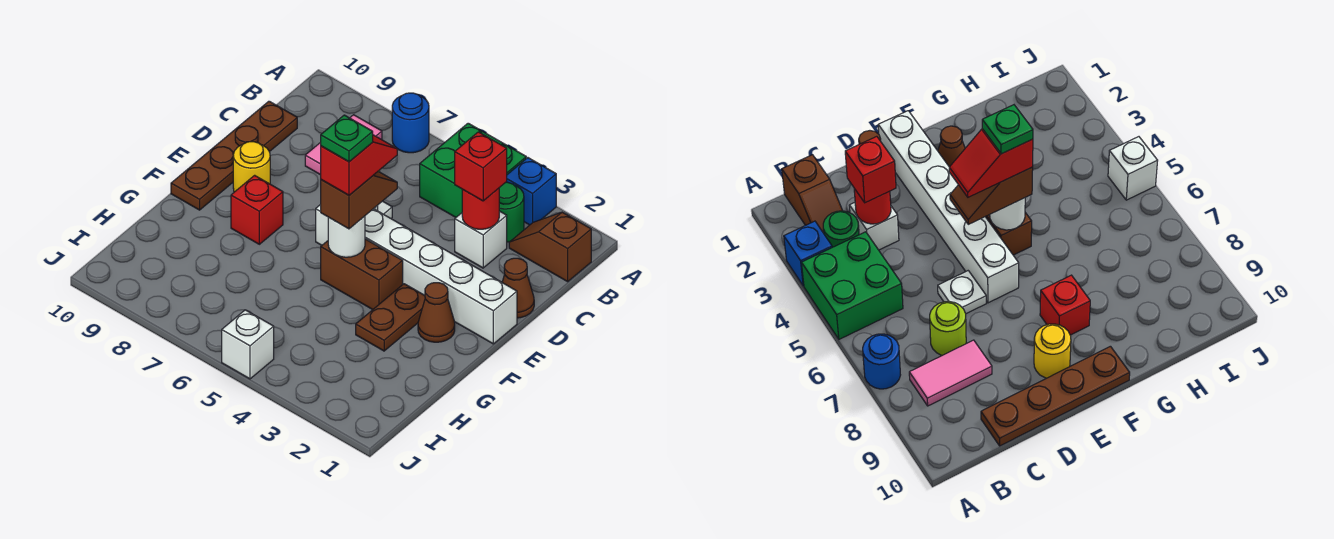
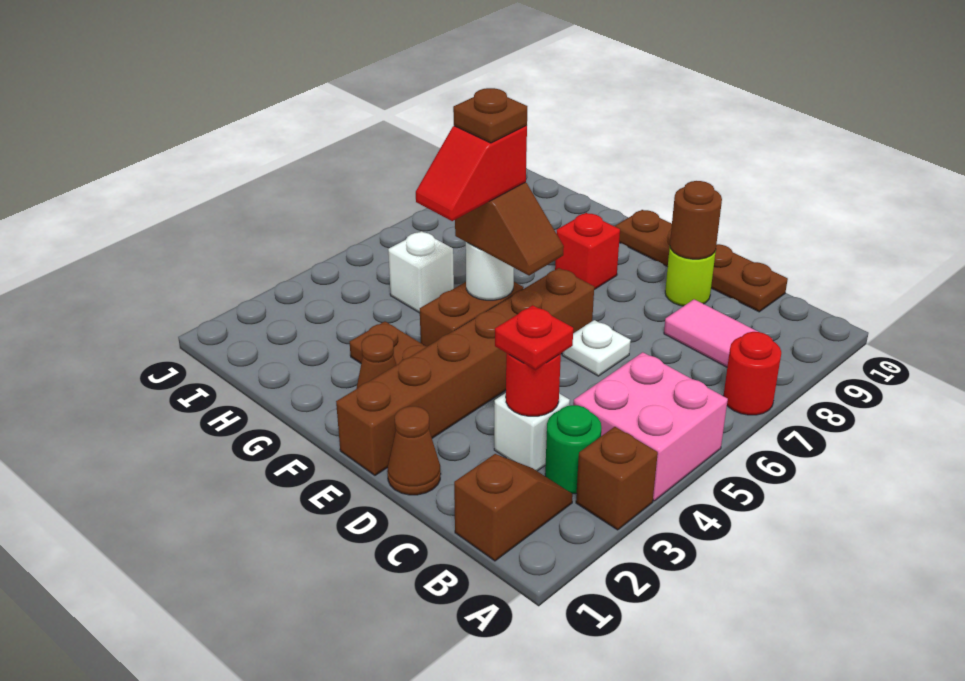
blue 1x1 brick [507,158,556,225] -> brown 1x1 brick [576,427,658,530]
green 2x2 brick [420,123,526,217] -> pink 2x2 brick [573,352,728,501]
blue 1x1 round brick [392,93,429,153] -> red 1x1 round brick [723,332,781,415]
red 1x1 brick [455,132,507,201] -> red 1x1 plate [495,305,573,370]
lime 1x1 round brick [930,302,966,355] -> lime 1x1 round brick moved to [665,248,716,306]
none -> brown 1x1 round brick [670,181,722,259]
white 1x6 brick [316,204,517,344] -> brown 1x6 brick [336,268,594,475]
red 1x2 slope [321,135,397,195] -> red 1x2 slope turned to [416,125,527,221]
yellow 1x1 round brick [233,142,270,192] -> none
green 1x1 plate [321,115,373,162] -> brown 1x1 plate [453,88,527,143]
white 1x1 brick [222,310,274,379] -> white 1x1 brick moved to [388,231,454,313]

